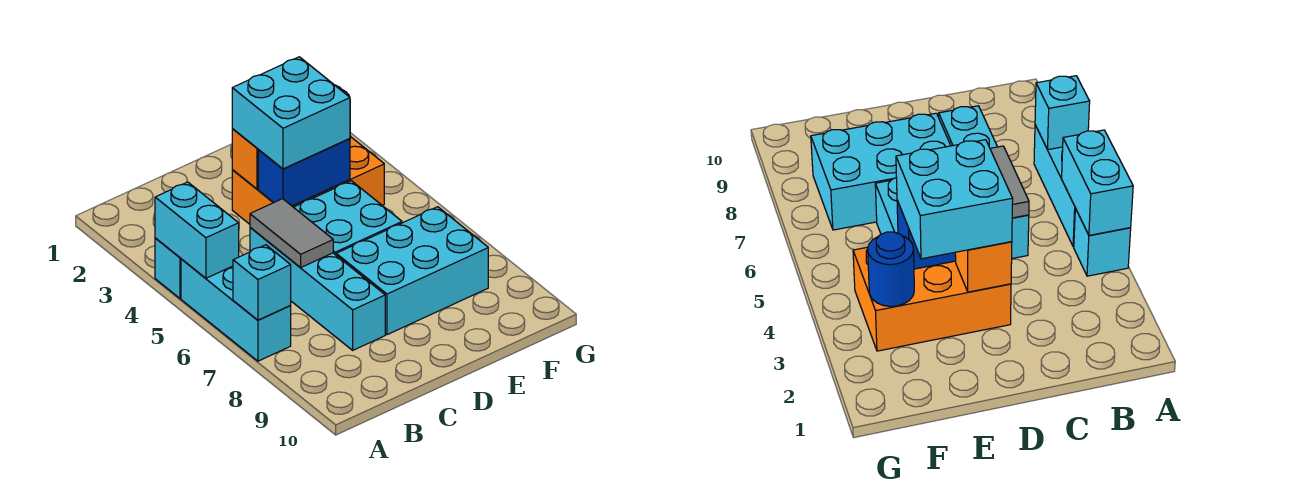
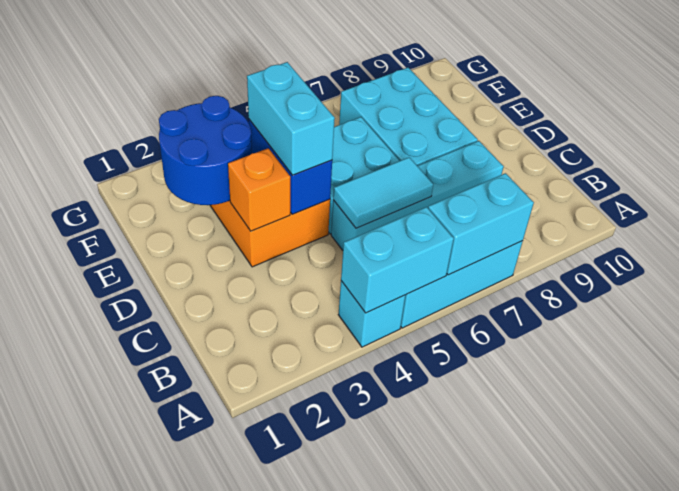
cyan 1x1 brick [233,245,291,320] -> cyan 1x2 brick [428,173,534,275]
grey 1x2 tile [250,199,333,268] -> cyan 1x2 tile [333,157,433,228]
cyan 2x2 brick [232,57,350,169] -> cyan 1x2 brick [247,62,335,175]
blue 1x1 round brick [868,232,914,306] -> blue 2x2 round brick [159,96,252,205]

